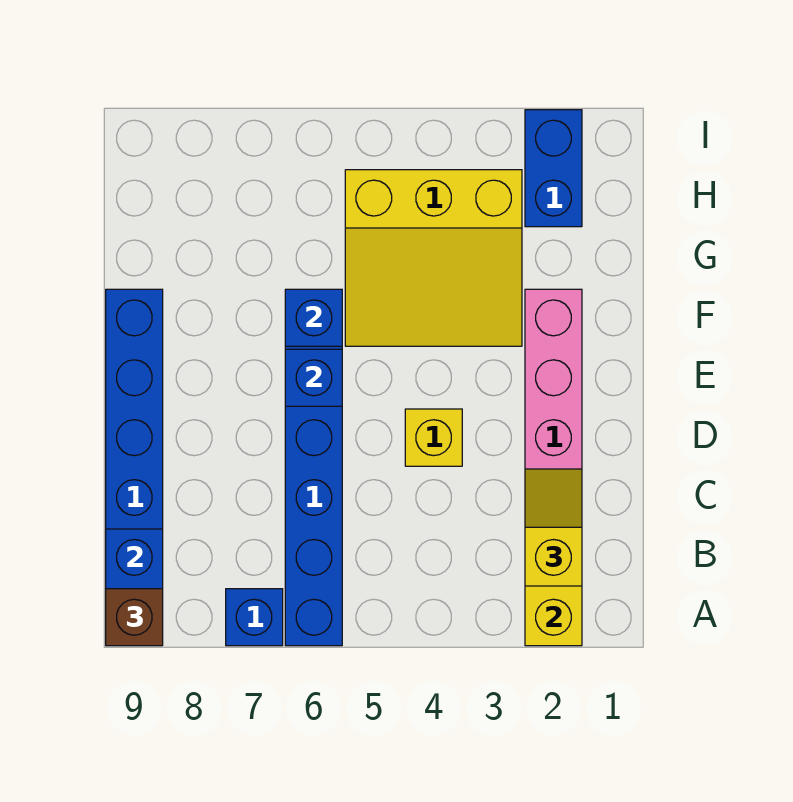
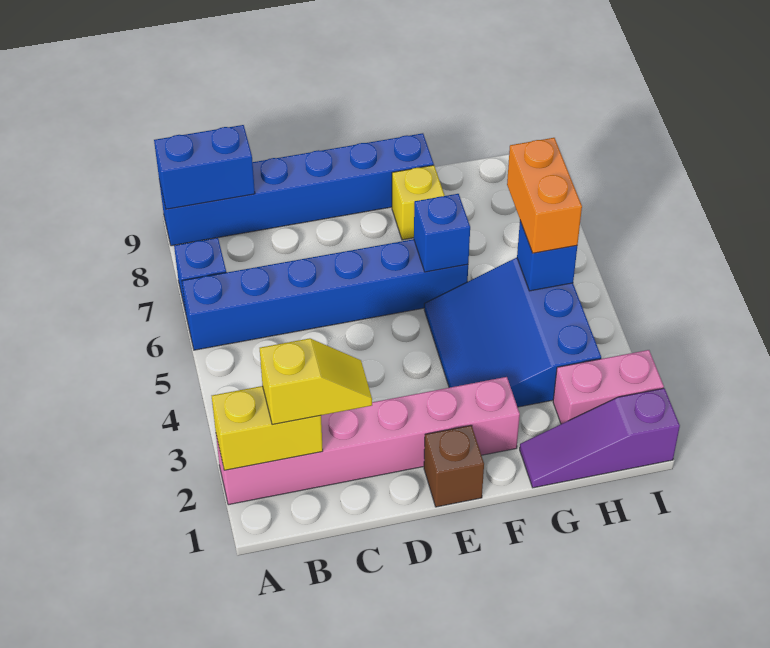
brown 1x1 brick [106,589,163,646] -> brown 1x1 brick moved to [424,425,484,507]
yellow 1x1 brick [405,409,462,466] -> yellow 1x1 brick moved to [392,165,445,240]
blue 1x1 brick [285,349,342,406] -> blue 1x1 brick moved to [517,221,577,291]
yellow 3x3 slope [345,170,522,346] -> blue 3x3 slope [424,258,601,407]
none -> purple 1x3 slope [520,388,680,488]
blue 1x2 brick [525,110,582,227] -> pink 1x2 brick [553,350,664,424]
none -> orange 1x2 brick [507,138,582,253]

